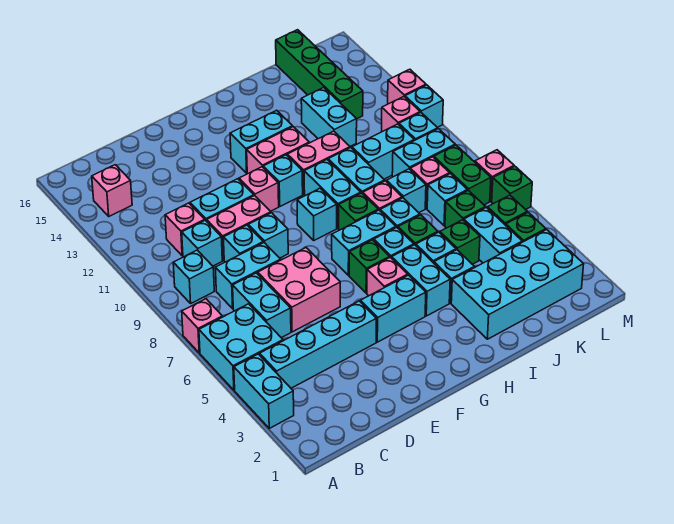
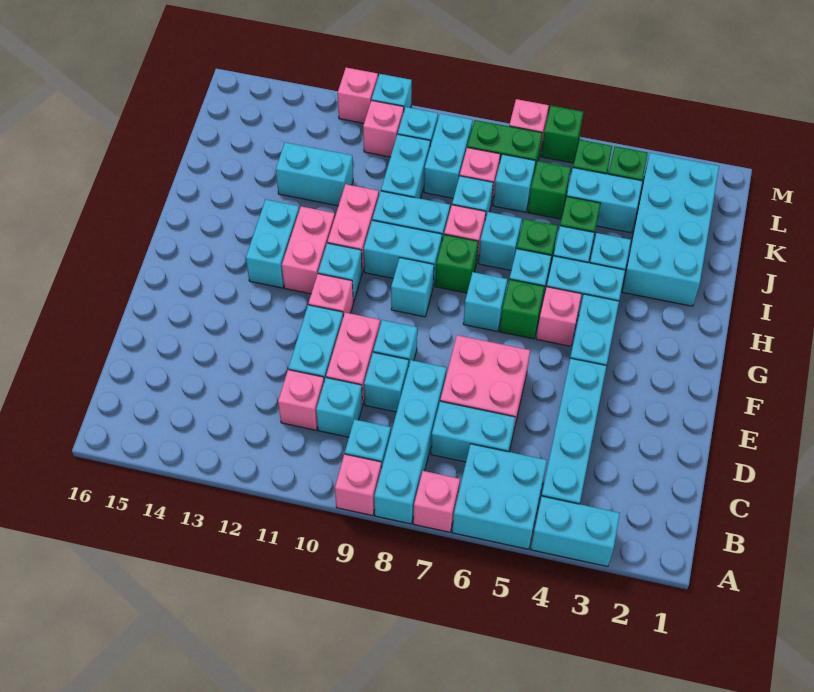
pink 1x1 brick [92,165,132,216] -> pink 1x1 brick moved to [335,454,382,516]
cyan 1x2 brick [215,243,281,308] -> cyan 1x4 brick [374,360,446,524]
cyan 1x2 brick [332,210,396,275] -> cyan 1x1 brick [463,272,507,332]
green 1x4 brick [276,30,363,119] -> none

